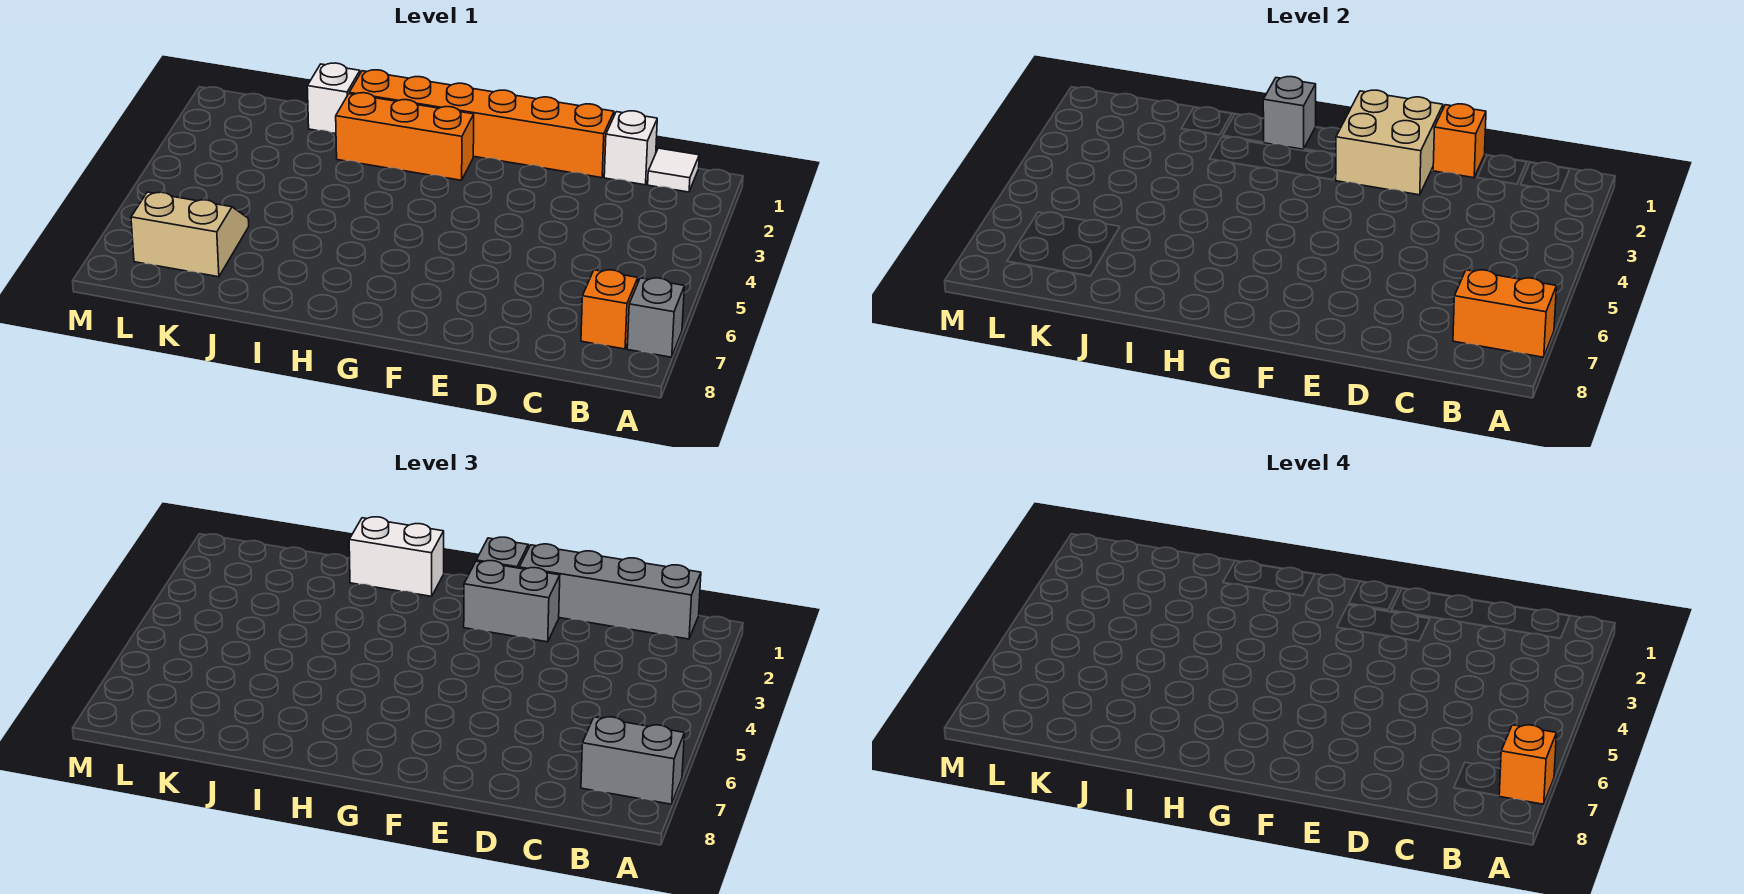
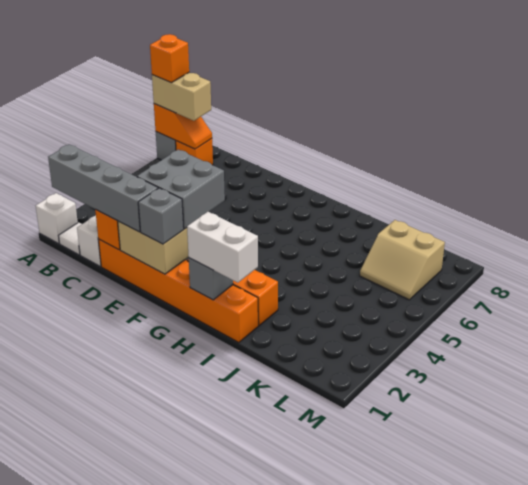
orange 1x2 brick [1453,270,1556,357] -> orange 1x2 slope [154,104,212,149]
grey 1x2 brick [581,717,684,804] -> tan 1x2 brick [152,73,211,121]
grey 1x2 brick [464,561,560,642] -> grey 2x2 brick [137,150,225,229]
white 1x1 brick [307,63,360,134] -> white 1x1 brick moved to [36,193,78,244]

